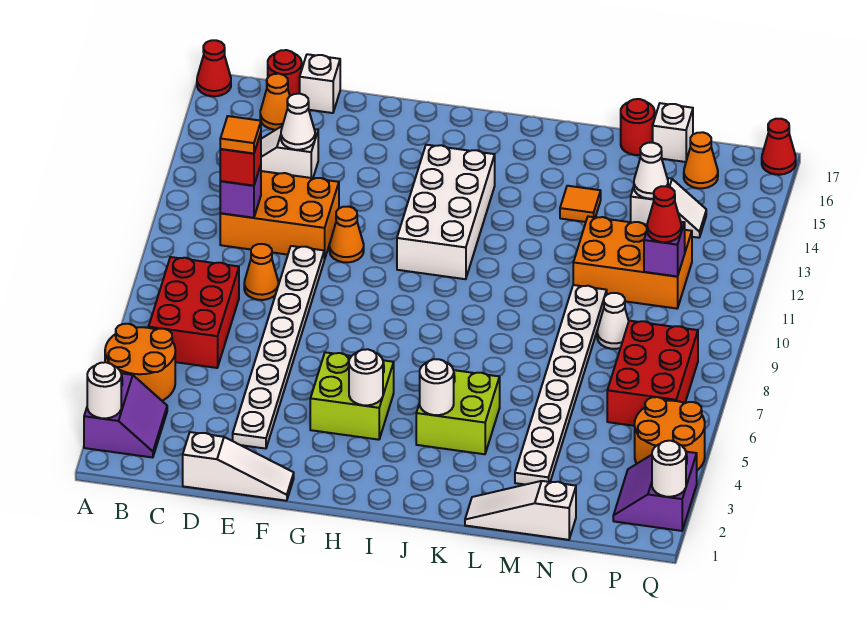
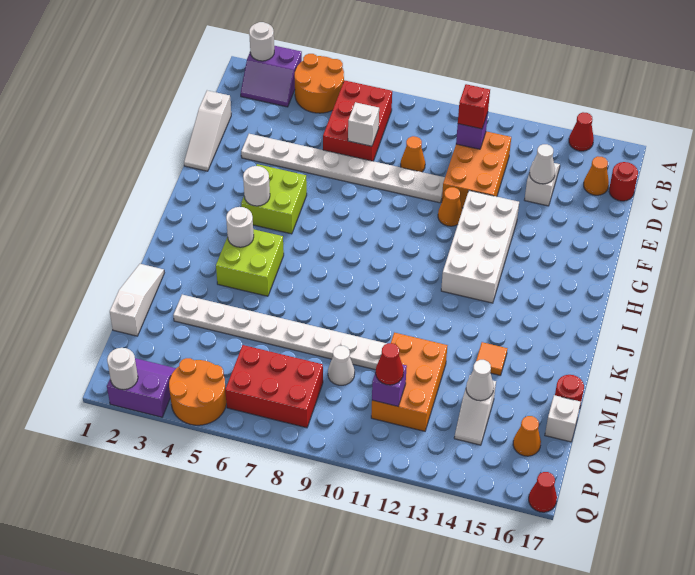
red 1x1 cone [197,40,231,96] -> red 1x1 cone moved to [569,112,594,151]
red 2x3 brick [149,257,239,368] -> red 2x3 brick turned to [323,80,392,161]
orange 1x1 tile [220,116,261,153] -> none
white 1x1 brick [300,54,340,113] -> white 1x1 brick moved to [348,102,379,146]
white 2x4 brick [397,145,495,279] -> white 2x4 brick turned to [441,191,519,303]

